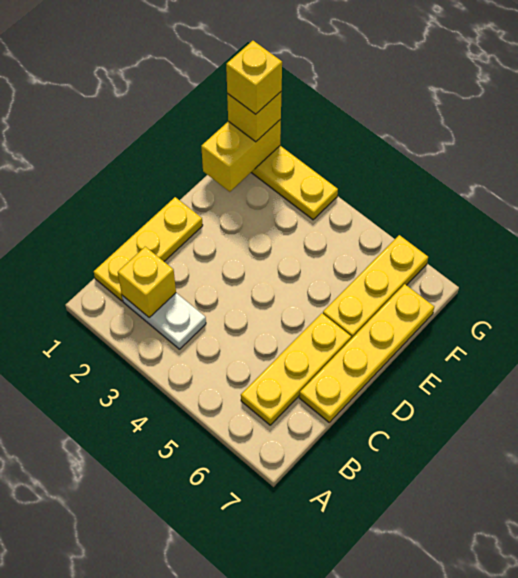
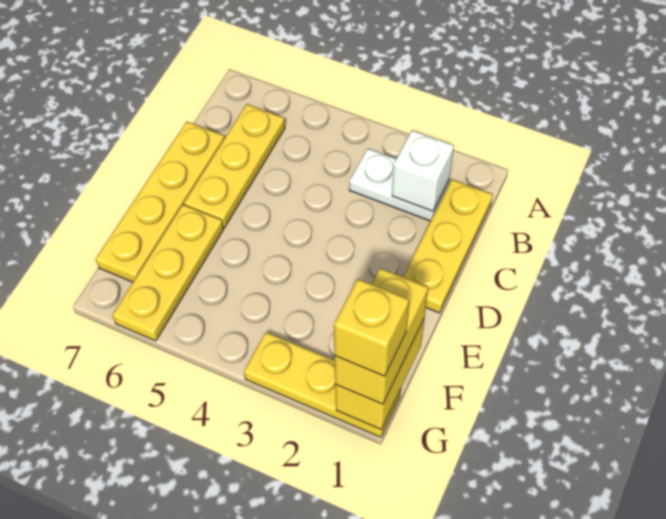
yellow 1x1 brick [118,247,176,317] -> white 1x1 brick [392,130,454,211]
yellow 1x1 brick [227,92,282,142] -> yellow 1x2 brick [335,268,428,404]

